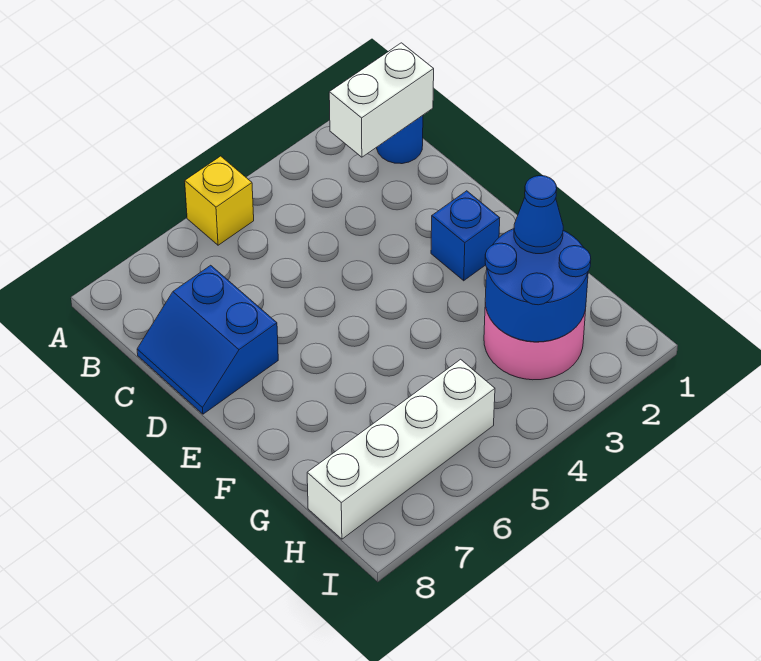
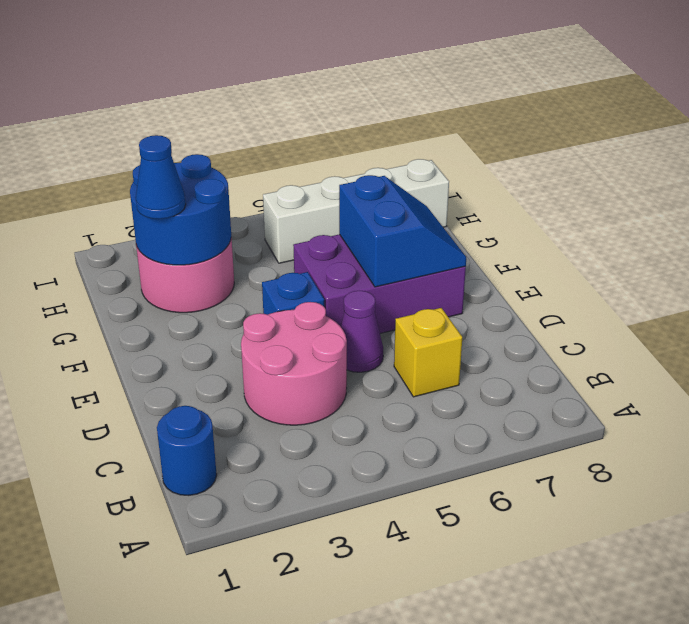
yellow 1x1 brick [185,156,254,245] -> yellow 1x1 brick moved to [394,308,462,397]
white 1x2 brick [329,43,434,157] -> none
none -> pink 2x2 round brick [241,302,347,425]
blue 2x2 slope [137,265,278,414] -> blue 2x2 slope moved to [339,175,466,287]
none -> purple 1x1 cone [341,291,383,372]
blue 1x1 brick [431,191,500,281] -> blue 1x1 brick moved to [262,272,324,315]
none -> purple 2x3 brick [293,234,466,333]

